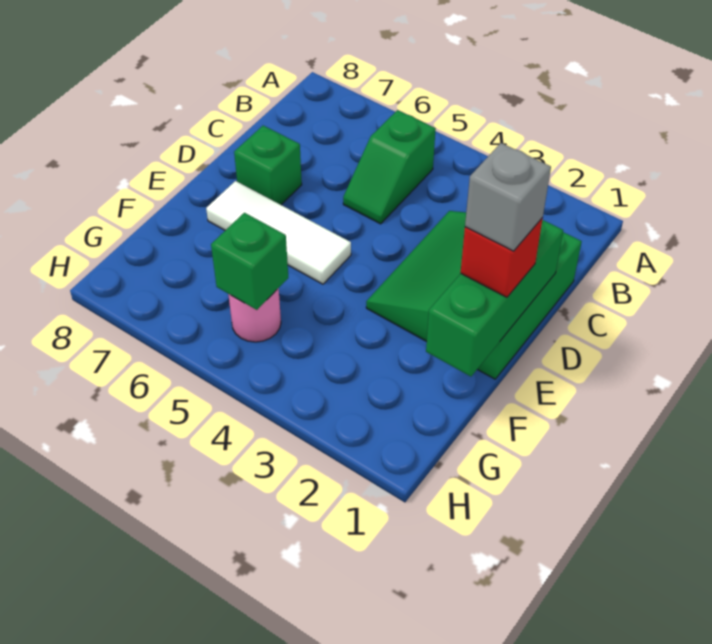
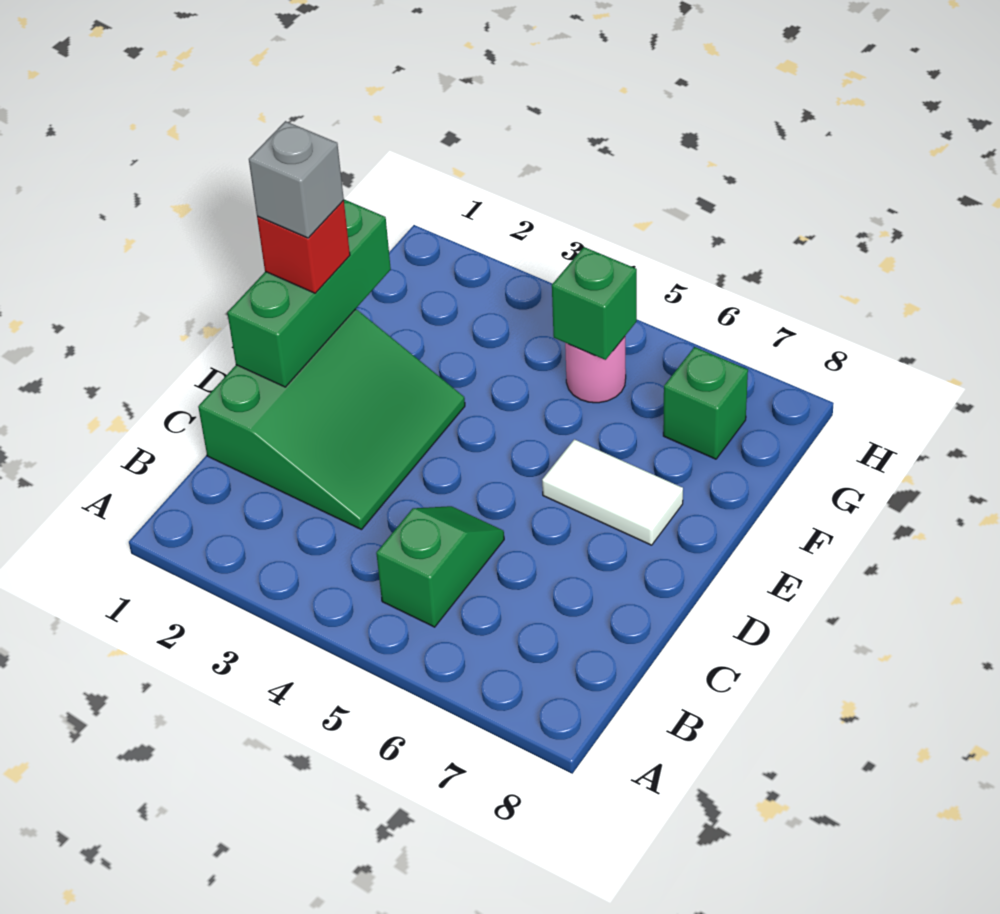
green 1x1 brick [234,126,302,205] -> green 1x1 brick moved to [663,347,748,459]
white 1x3 tile [206,181,351,284] -> white 1x2 tile [542,439,683,545]

